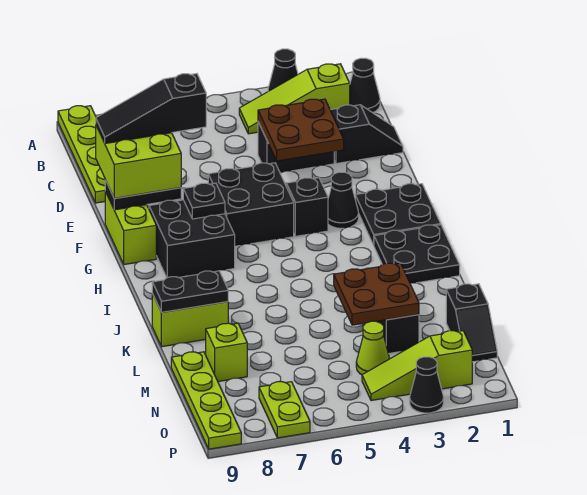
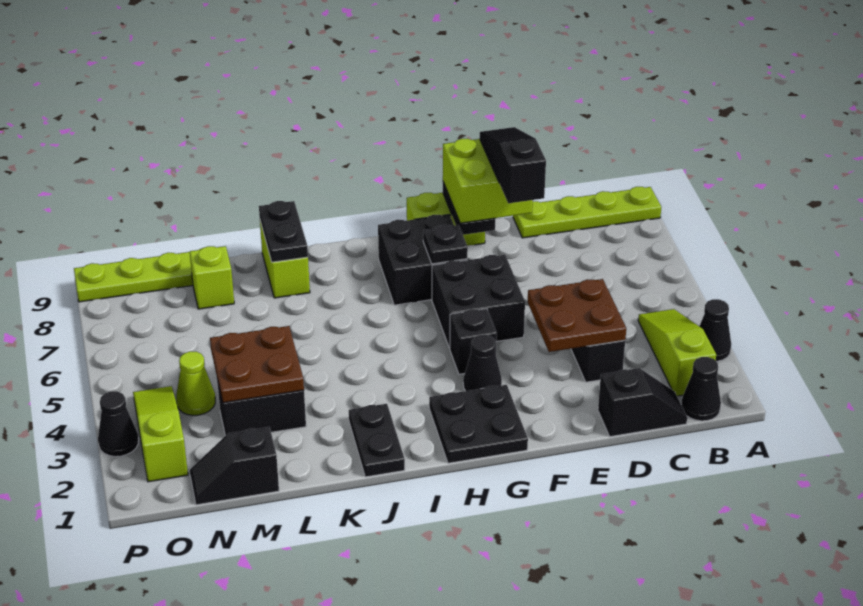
black 1x2 slope [330,105,403,164] -> black 1x2 slope turned to [598,368,687,437]
black 2x2 plate [374,225,460,283] -> black 1x2 plate [349,404,405,477]
lime 1x2 plate [259,382,310,438] -> none

